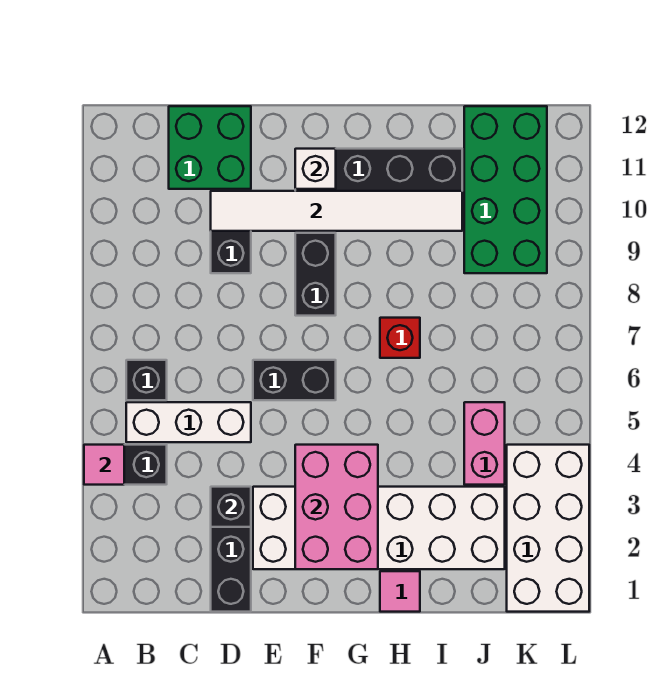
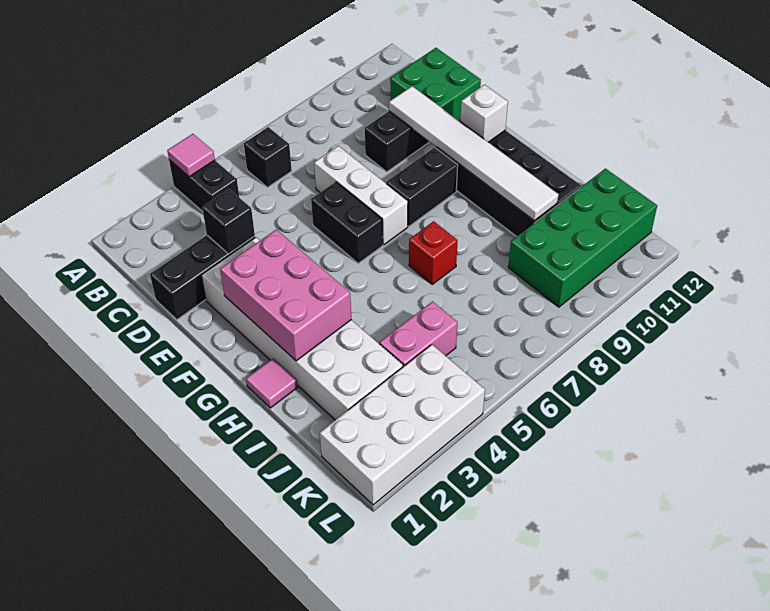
white 1x3 brick [126,402,251,442] -> white 1x3 brick moved to [314,146,408,245]
pink 2x3 brick [295,445,378,569] -> pink 2x3 brick turned to [220,230,351,361]

